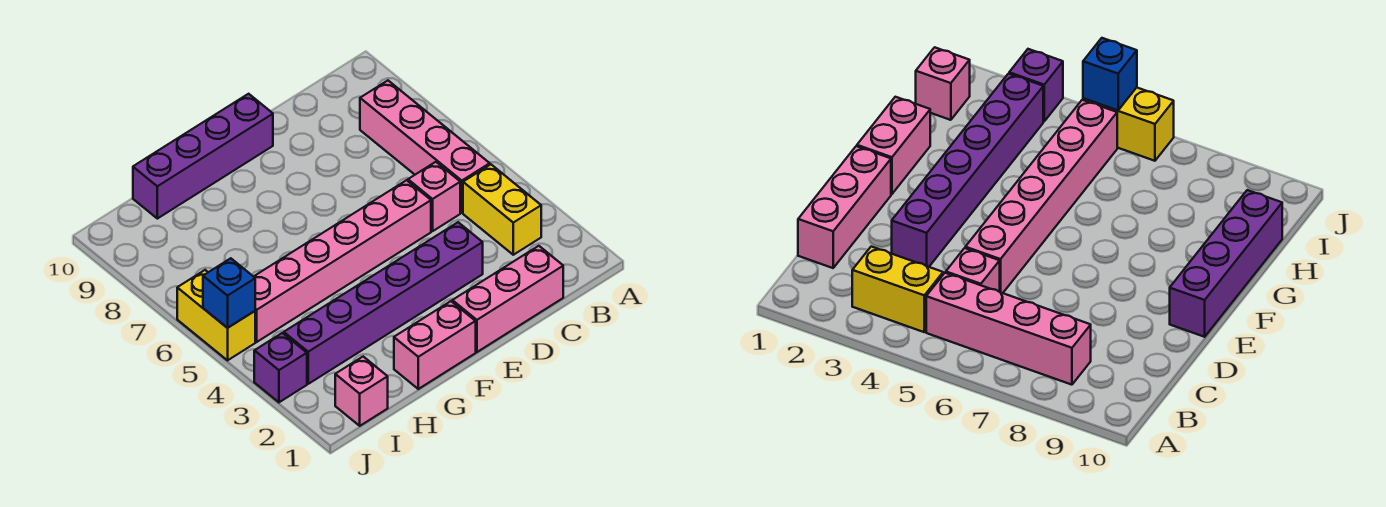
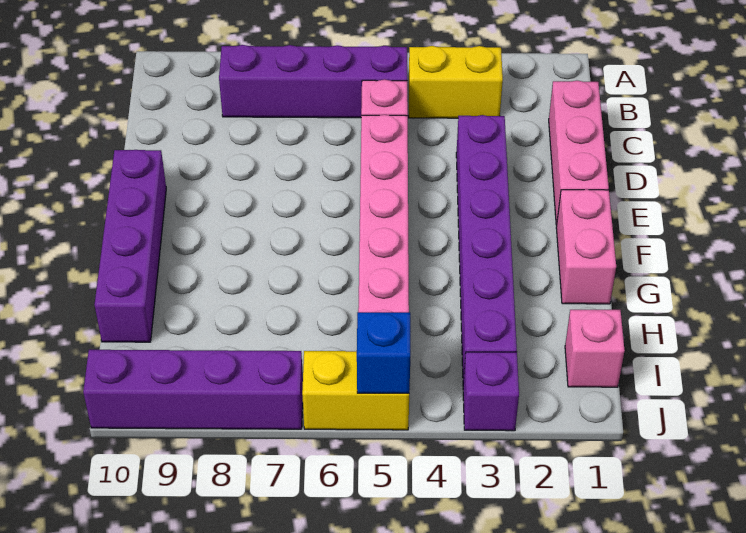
pink 1x4 brick [360,81,490,213] -> purple 1x4 brick [219,45,407,118]
none -> purple 1x4 brick [83,350,303,429]

